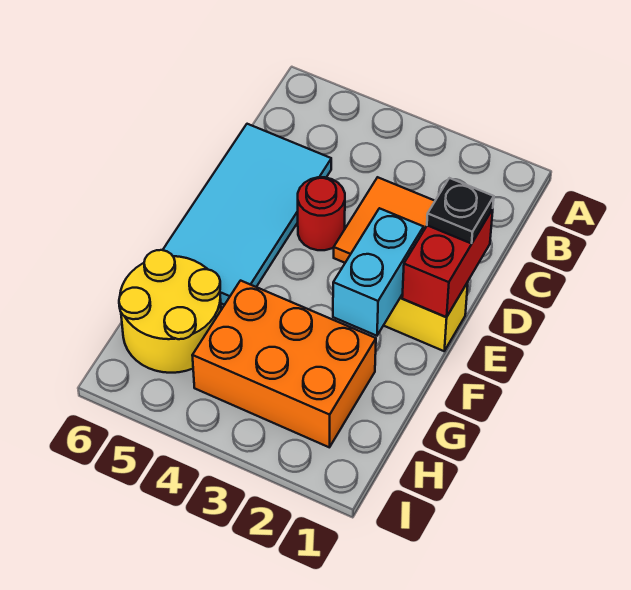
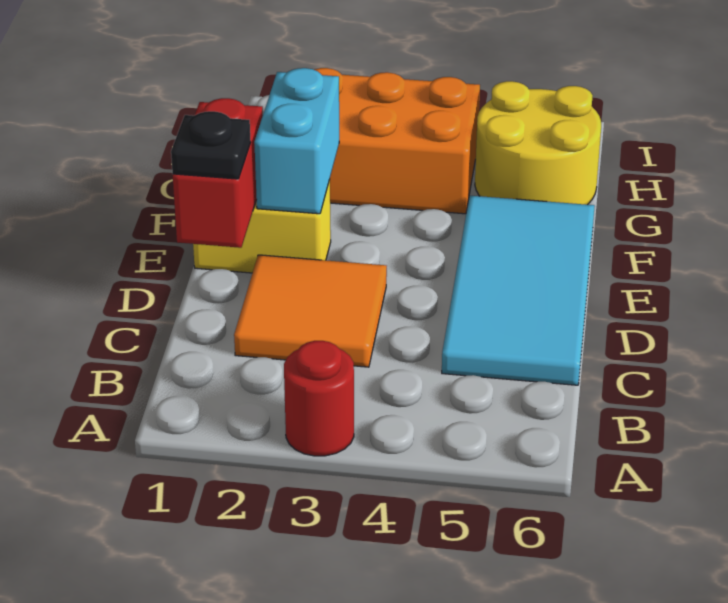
red 1x1 round brick [298,177,345,250] -> red 1x1 round brick moved to [284,341,354,456]

